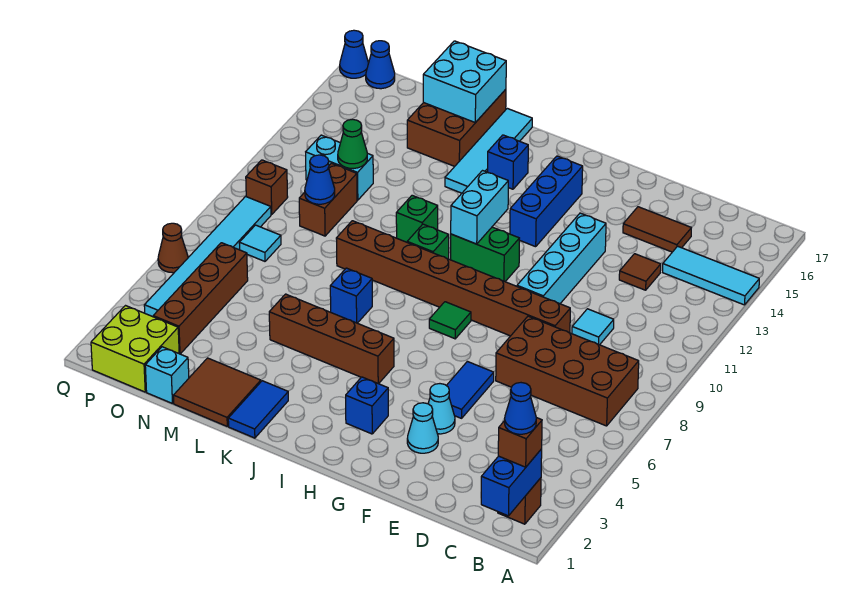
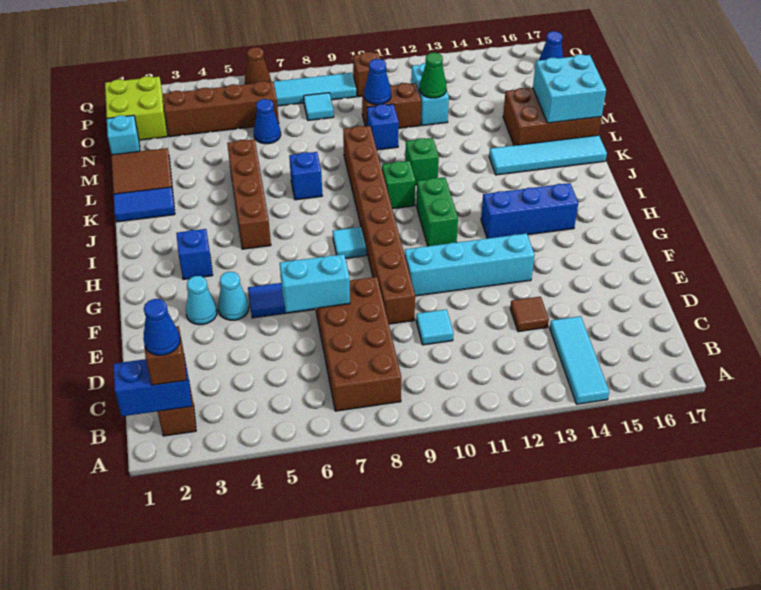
brown 1x2 tile [623,207,691,252] -> none
green 1x1 tile [429,302,471,339] -> cyan 1x1 tile [333,227,366,258]
cyan 1x2 brick [451,171,508,244] -> cyan 1x2 brick moved to [280,254,350,312]
blue 1x1 brick [488,135,528,189] -> blue 1x1 brick moved to [367,104,399,150]
blue 1x1 cone [340,30,368,78] -> blue 1x1 cone moved to [254,99,281,144]

